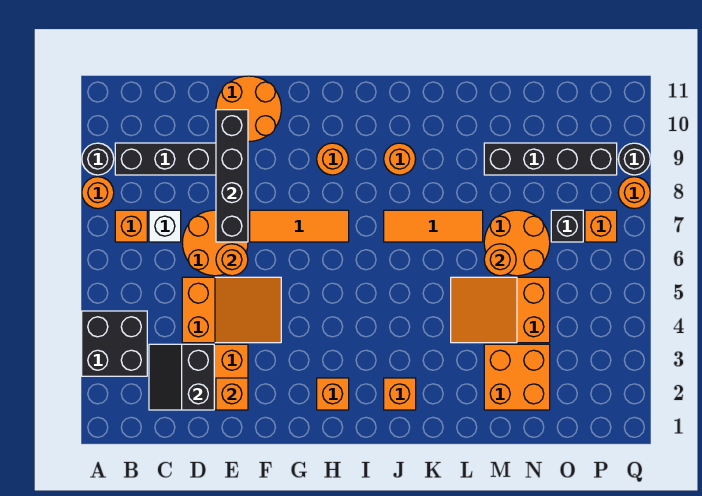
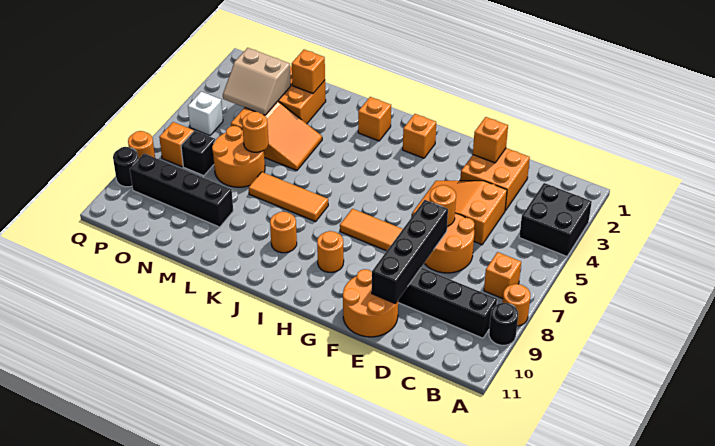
black 2x2 slope [149,344,214,410] -> none
white 1x1 brick [149,210,181,242] -> white 1x1 brick moved to [188,92,223,136]
none -> orange 1x1 brick [292,50,325,93]
none -> tan 2x2 slope [223,48,291,115]

